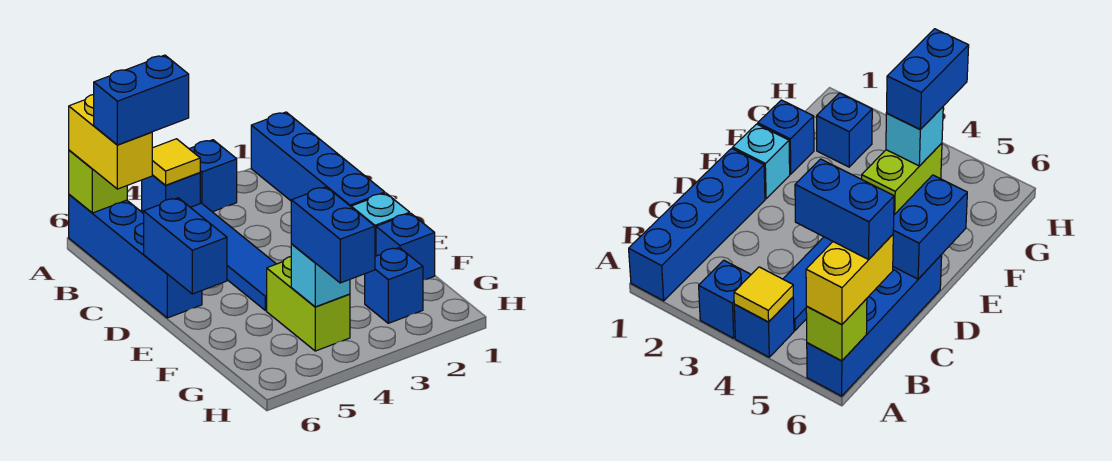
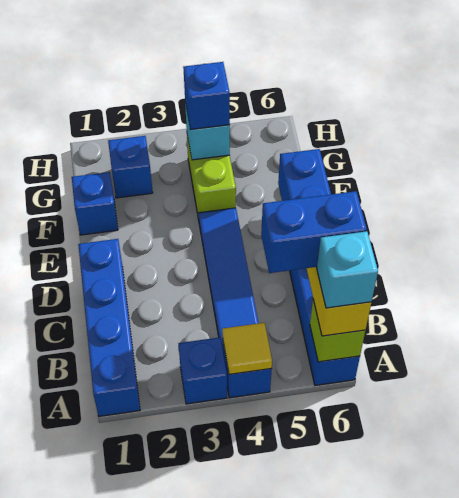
cyan 1x1 brick [351,193,410,256] -> cyan 1x1 brick moved to [317,231,378,308]
blue 1x2 brick [291,187,375,283] -> blue 1x1 brick [183,62,230,130]

